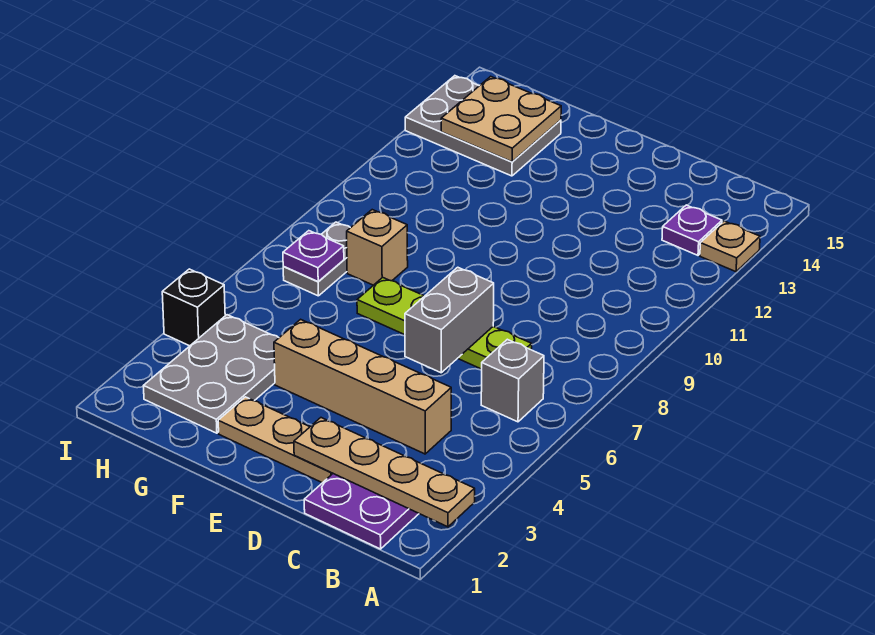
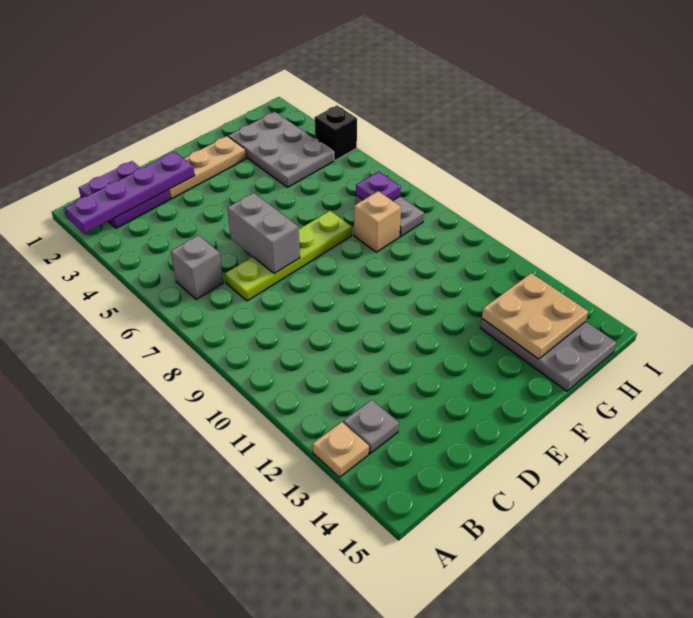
tan 1x4 plate [294,418,475,527] -> purple 1x4 plate [65,152,195,234]
purple 1x1 plate [662,205,722,255] -> grey 1x1 plate [343,400,399,454]
tan 1x4 brick [274,319,451,454] -> none
grey 2x3 plate [405,76,561,176] -> grey 2x3 plate turned to [480,319,616,391]

